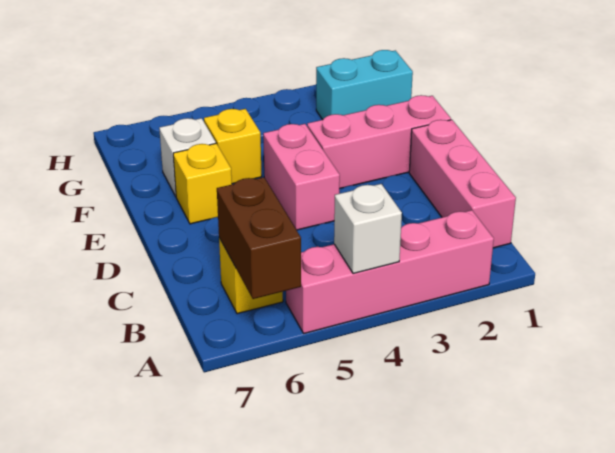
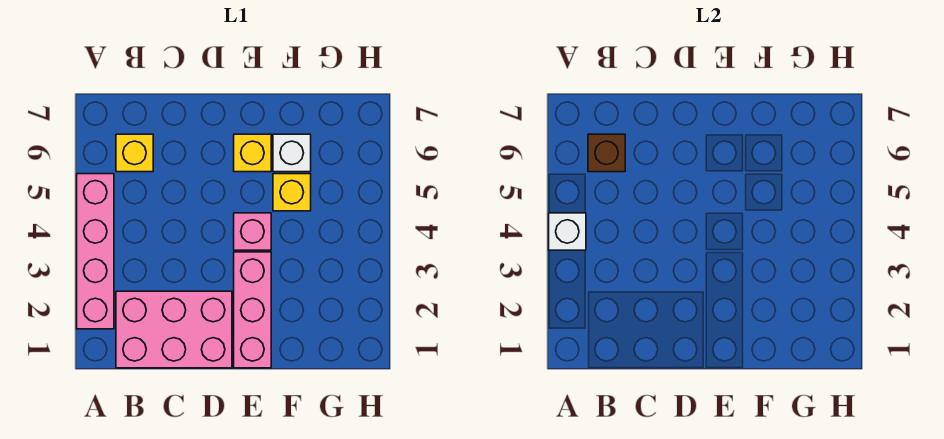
brown 1x2 brick [217,177,301,299] -> brown 1x1 brick [588,134,625,172]
pink 1x3 brick [409,120,516,248] -> pink 2x3 brick [116,291,232,368]
pink 1x2 brick [263,124,340,230] -> pink 1x1 brick [234,213,271,250]
cyan 1x2 brick [316,50,413,120] -> none

